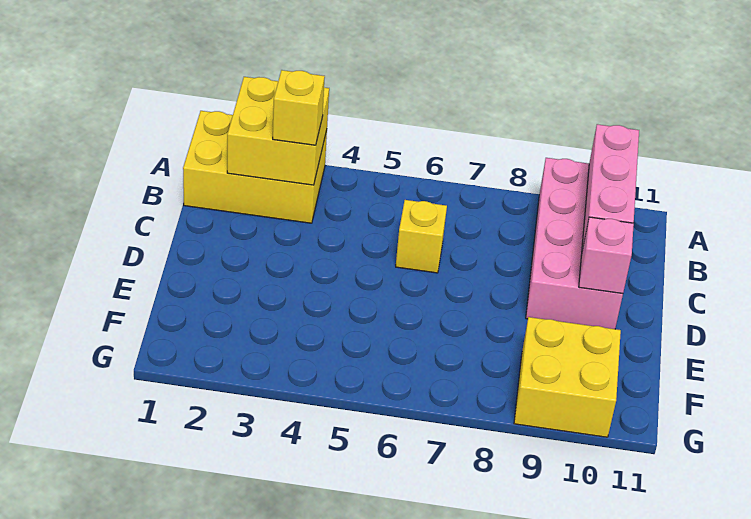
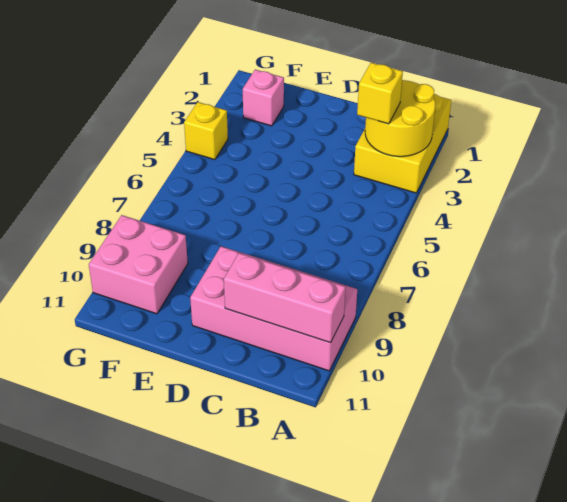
yellow 2x2 brick [227,77,329,185] -> yellow 2x2 round brick [365,80,435,157]
yellow 1x1 brick [396,200,447,273] -> yellow 1x1 brick moved to [184,102,228,160]
pink 1x1 brick [579,217,634,294] -> pink 1x1 brick moved to [243,70,284,126]
yellow 2x2 brick [514,317,621,437] -> pink 2x2 brick [89,215,188,314]

